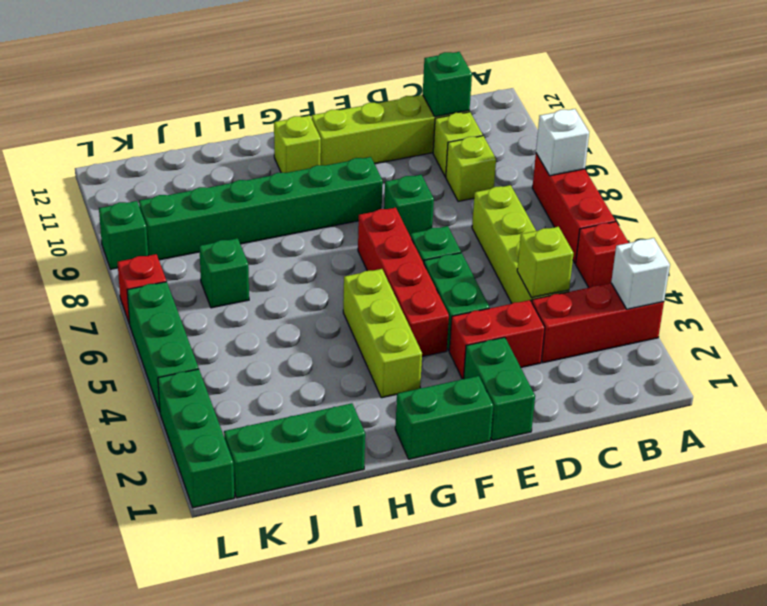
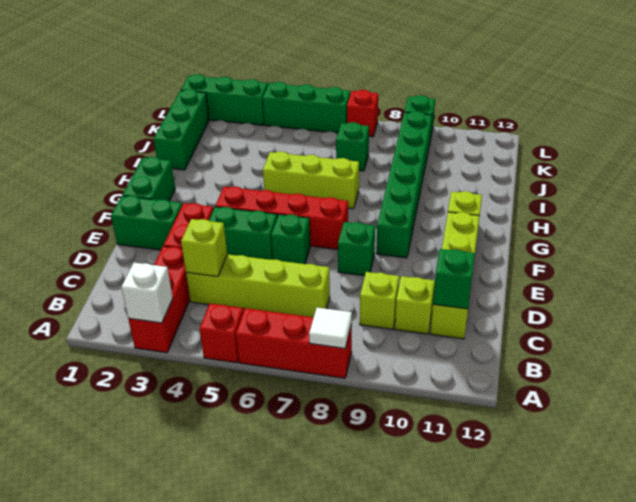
white 1x1 brick [536,109,589,176] -> white 1x1 tile [309,308,352,348]
lime 1x3 brick [343,269,422,398] -> lime 1x3 brick moved to [263,152,359,209]

